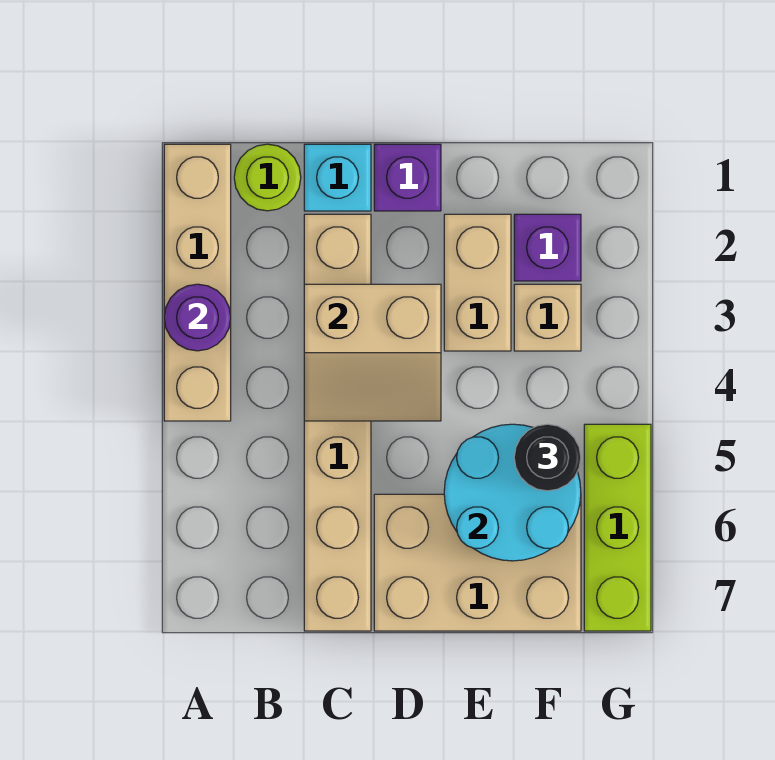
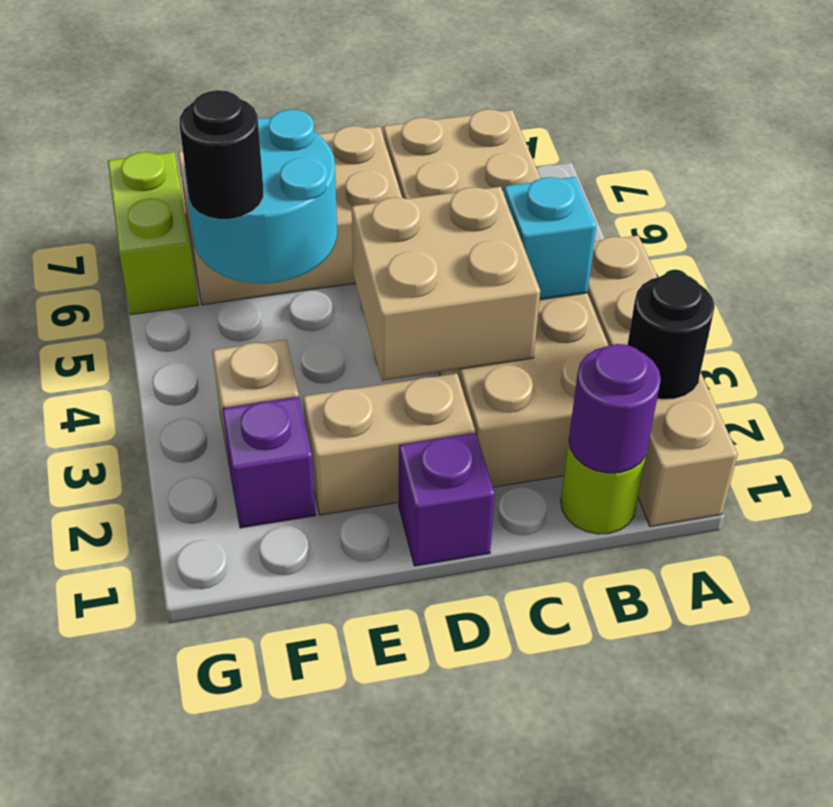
none -> black 1x1 round brick [628,273,715,399]
purple 1x1 round brick [164,284,231,351] -> purple 1x1 round brick moved to [569,344,661,473]
cyan 1x1 brick [304,144,371,211] -> cyan 1x1 brick moved to [504,177,597,300]
tan 1x6 brick [304,214,371,631] -> tan 2x6 brick [383,109,609,487]
tan 2x2 slope [304,284,441,421] -> tan 2x2 brick [352,187,540,381]
tan 1x2 brick [444,214,511,351] -> tan 1x2 brick turned to [303,373,475,515]
lime 1x3 brick [584,424,651,631] -> lime 1x2 brick [108,152,198,315]

